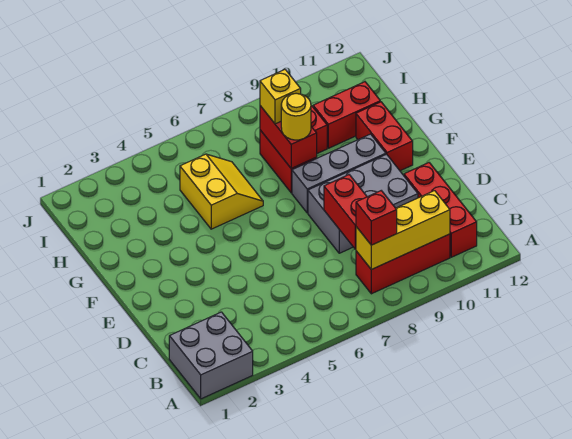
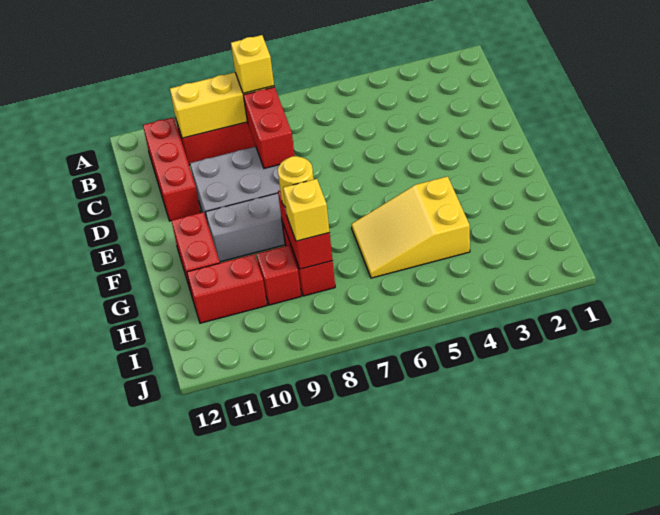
grey 2x2 brick [169,312,253,399] -> none
red 1x1 brick [356,191,397,245] -> yellow 1x1 brick [231,35,274,93]
yellow 2x2 slope [180,154,263,229] -> yellow 2x3 slope [351,176,470,278]

